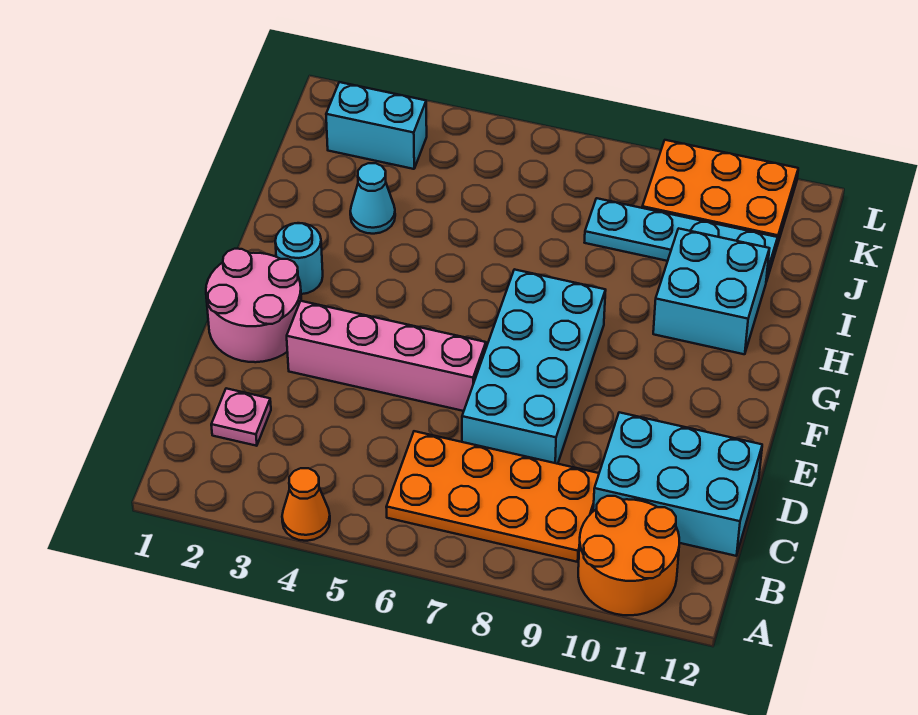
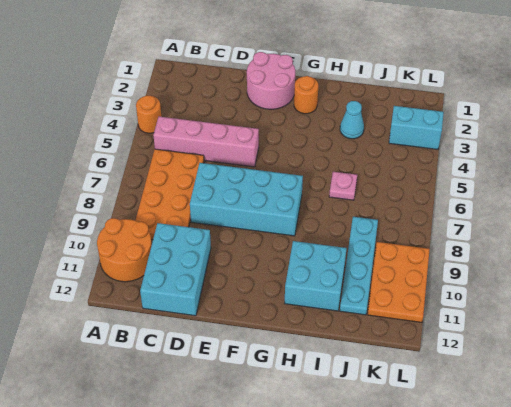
orange 1x1 cone [282,468,330,541] -> orange 1x1 round brick [136,95,161,133]
pink 1x1 plate [211,388,271,446] -> pink 1x1 plate moved to [329,172,357,200]
pink 1x4 brick [287,301,486,411] -> pink 1x4 brick turned to [153,117,259,167]
cyan 1x1 round brick [275,223,323,294] -> orange 1x1 round brick [294,76,318,114]
cyan 1x2 brick [326,82,427,169] -> cyan 1x2 brick turned to [389,106,444,149]

